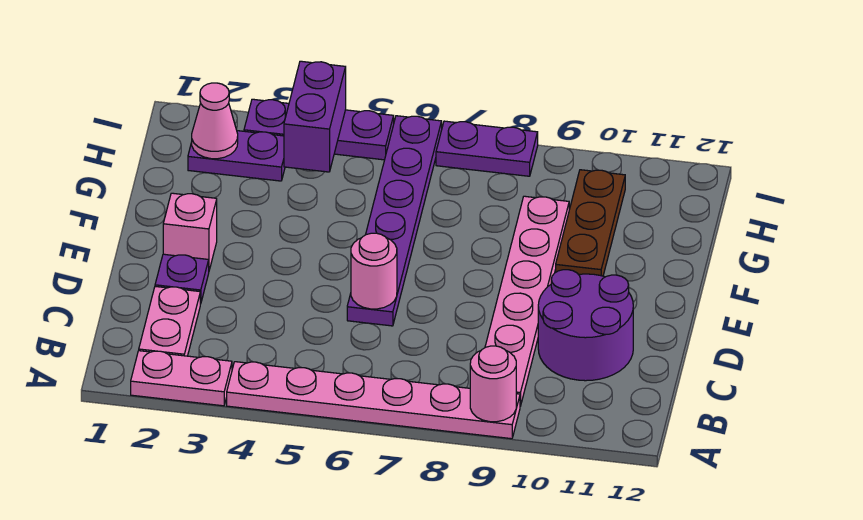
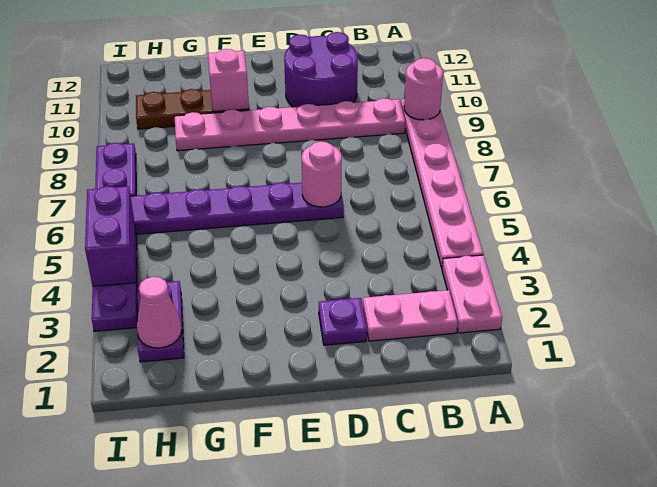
pink 1x1 brick [163,193,217,270] -> pink 1x1 brick moved to [208,49,249,112]
purple 1x2 brick [284,61,346,172] -> purple 1x2 brick turned to [85,186,135,286]

